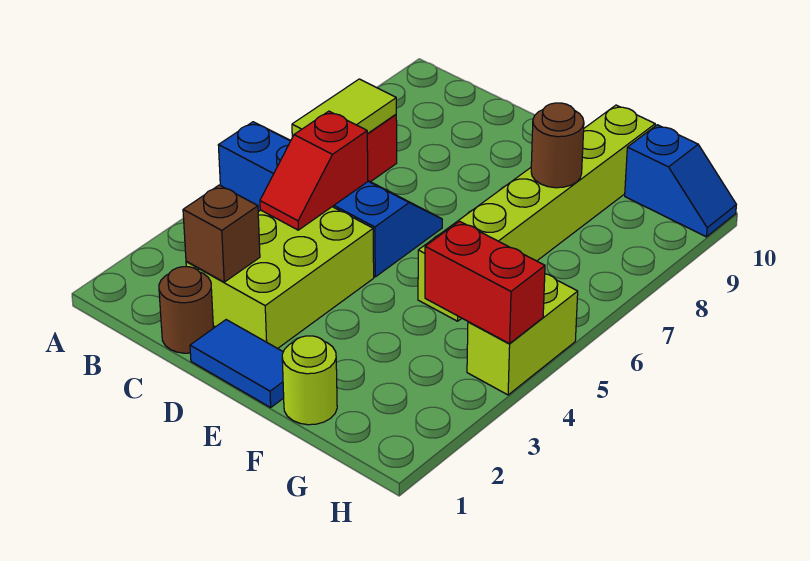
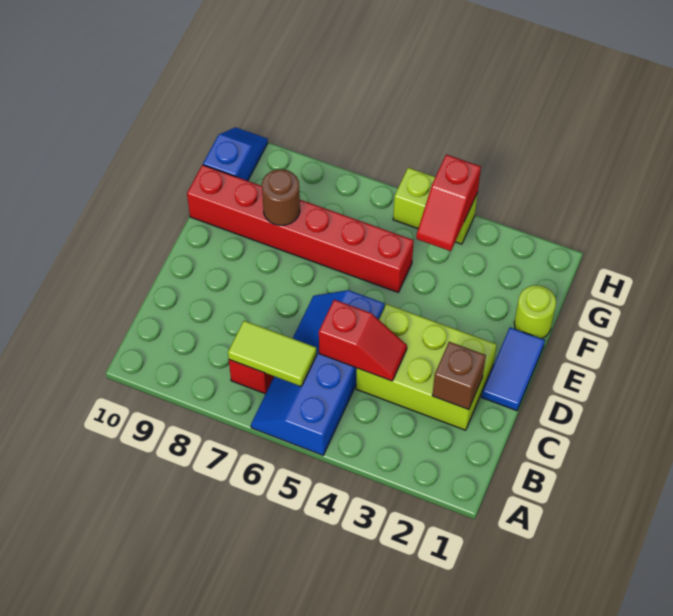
brown 1x1 round brick [159,267,213,353] -> none
lime 1x6 brick [418,105,655,321] -> red 1x6 brick [187,165,414,292]
red 1x2 brick [425,221,545,344] -> red 1x2 slope [416,155,481,251]

